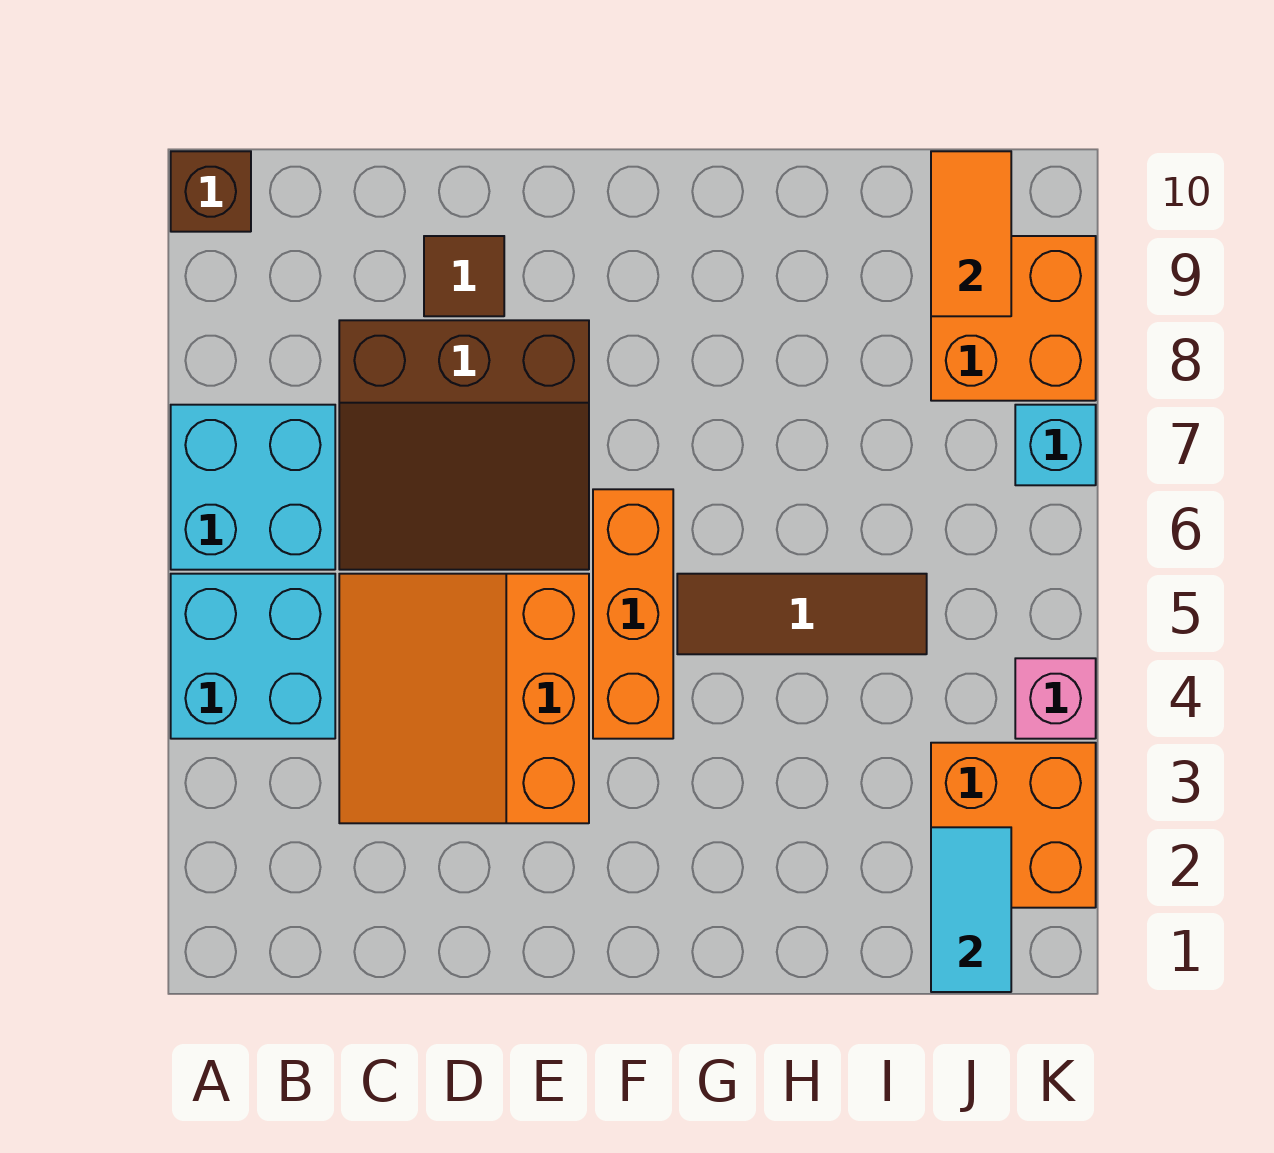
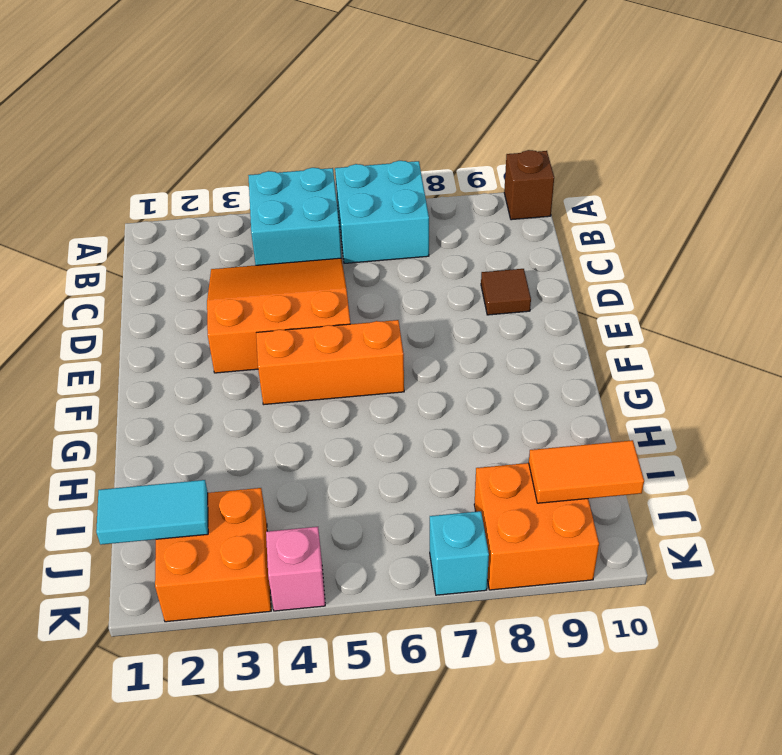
brown 3x3 slope [339,320,589,570] -> none
brown 1x3 tile [677,574,927,654] -> none

